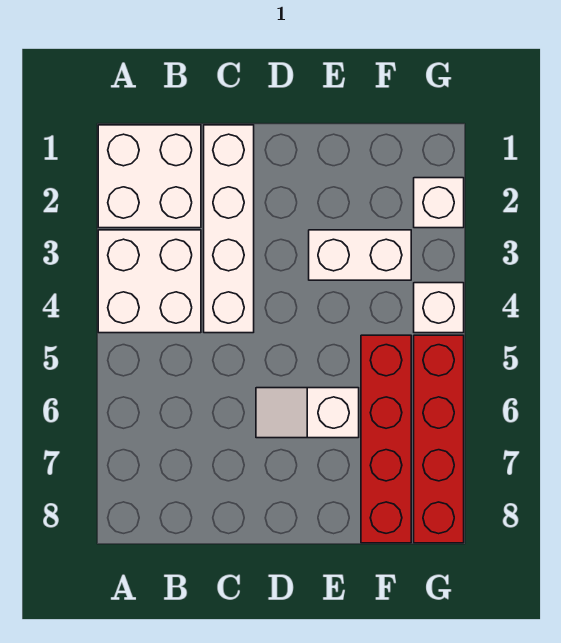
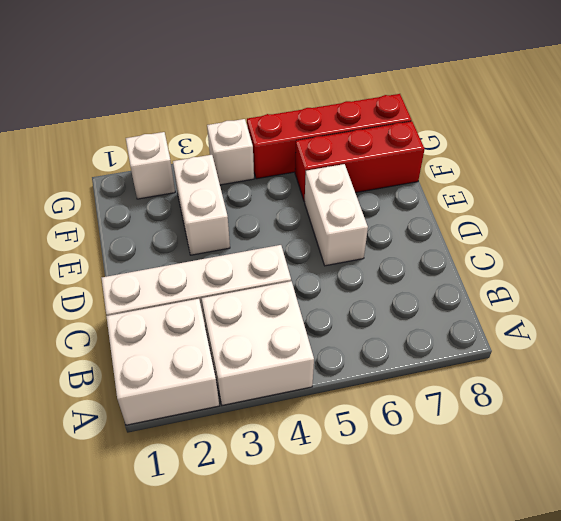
white 1x2 slope [256,388,359,438] -> white 1x2 brick [305,164,368,266]
red 1x4 brick [361,335,411,543] -> red 1x3 brick [295,121,425,202]

